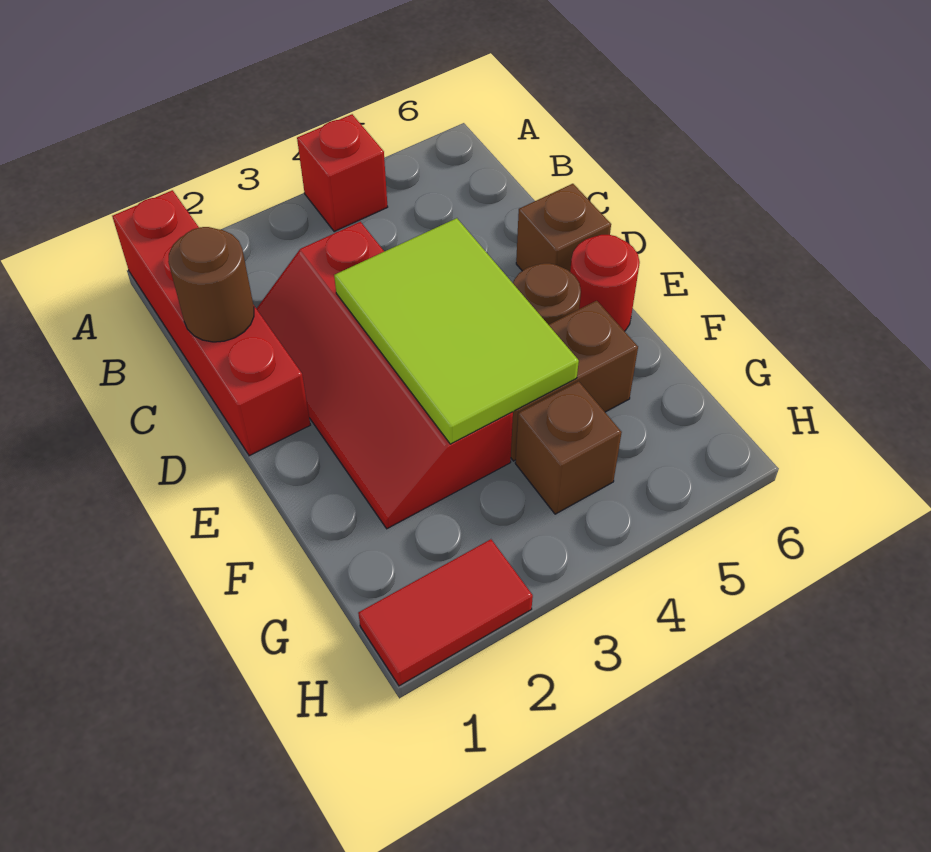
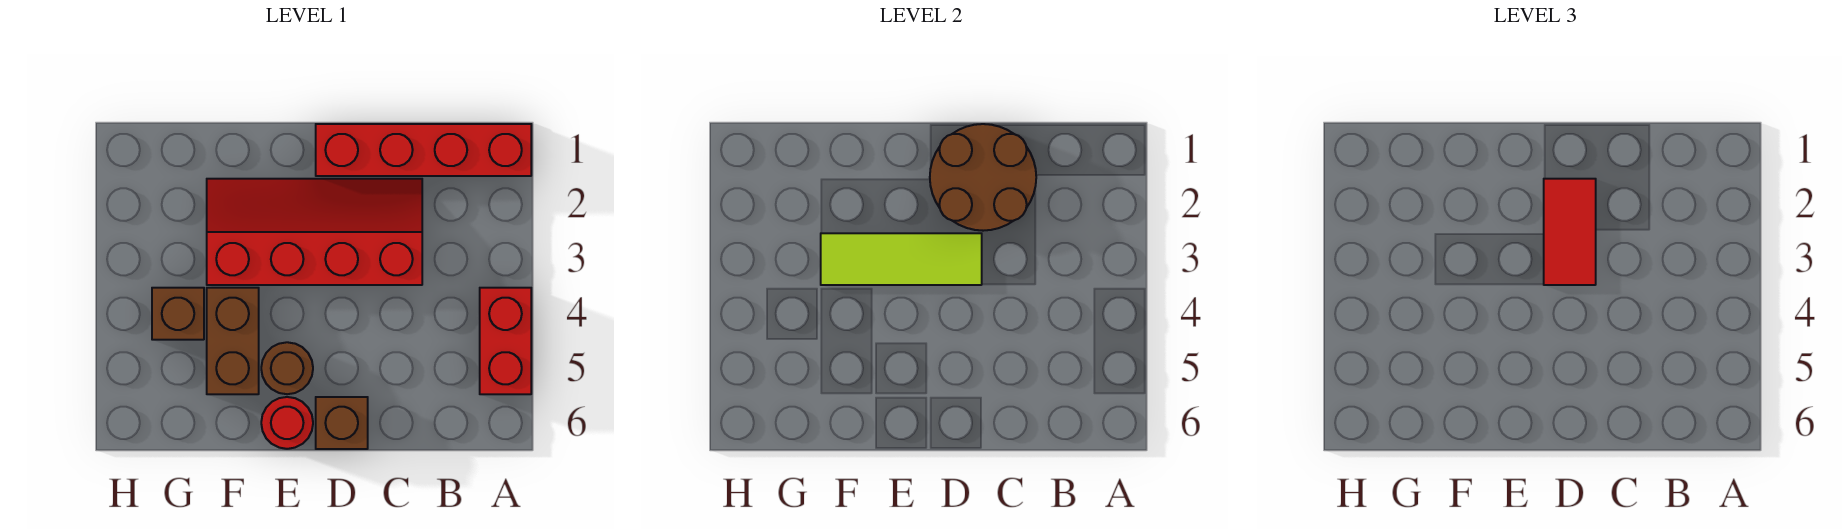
red 1x1 brick [297,114,388,232] -> red 1x2 brick [480,288,531,394]
brown 1x1 round brick [168,227,254,342] -> brown 2x2 round brick [930,124,1036,231]
lime 2x3 tile [334,218,579,444] -> lime 1x3 tile [821,233,982,285]
red 1x2 tile [358,539,533,686] -> red 1x2 tile moved to [1544,179,1596,285]

